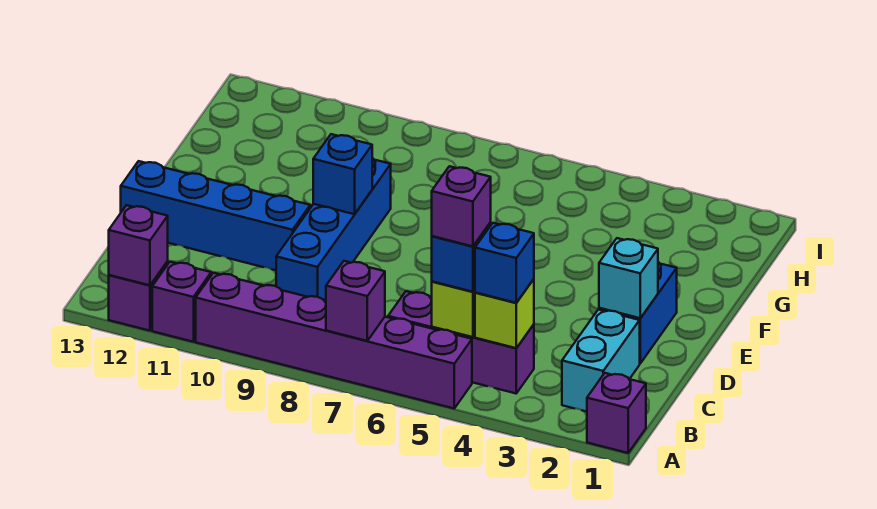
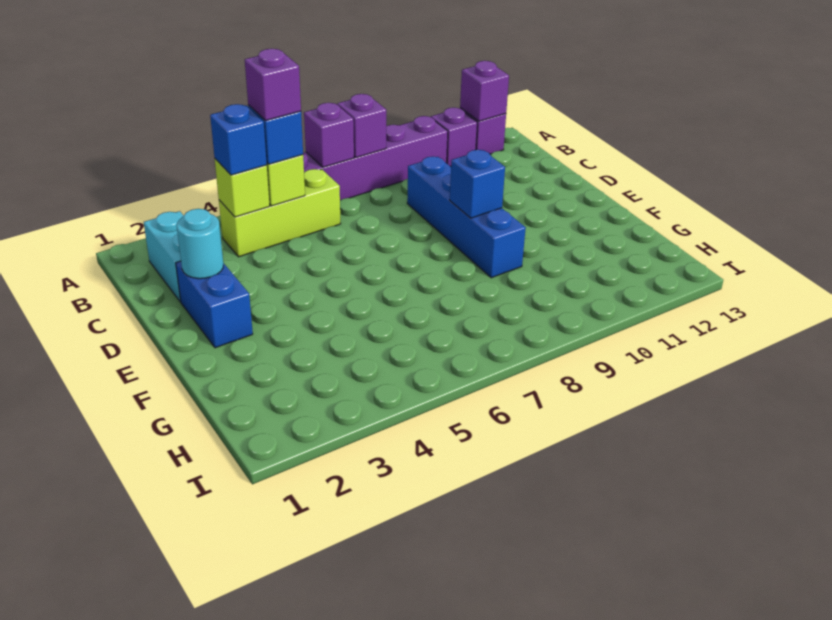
purple 1x1 brick [587,373,646,453] -> purple 1x1 brick moved to [337,94,386,157]
purple 1x3 brick [388,291,534,393] -> lime 1x3 brick [219,169,341,257]
cyan 1x1 brick [599,238,658,318] -> cyan 1x1 round brick [177,209,223,279]
blue 1x4 brick [121,161,310,270] -> none

